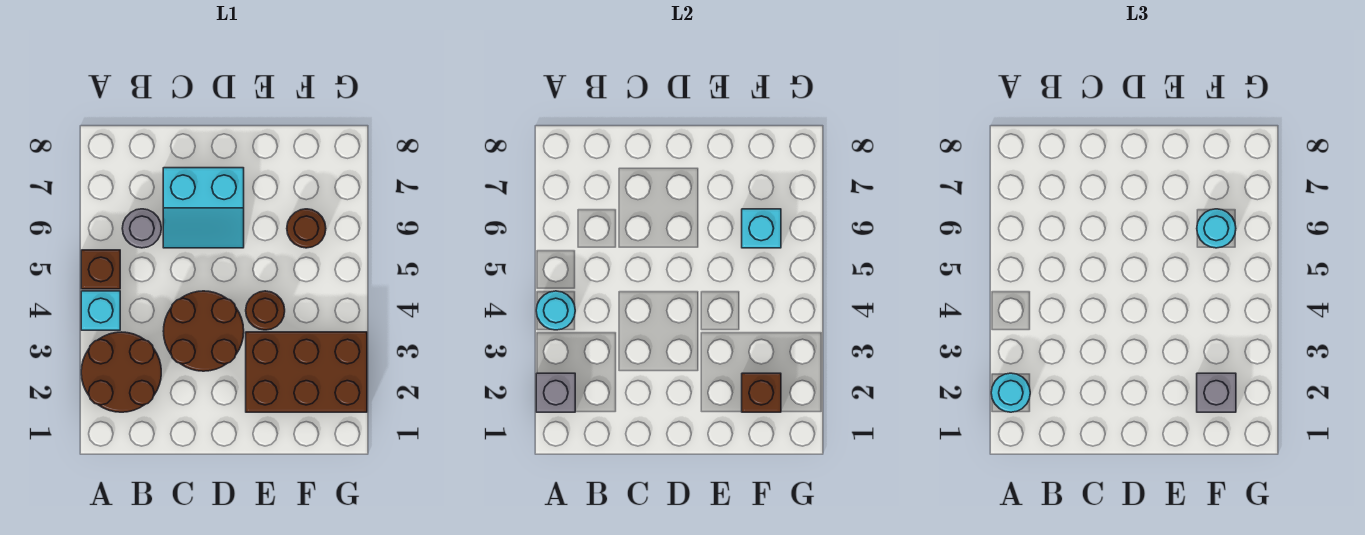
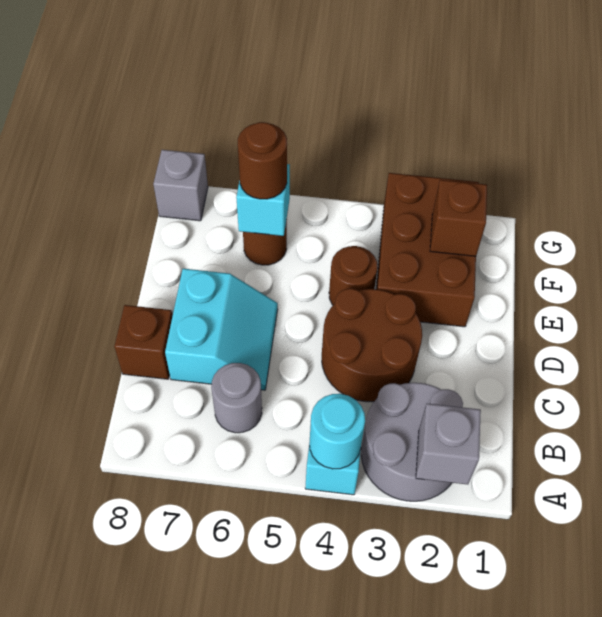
brown 2x2 round brick [81,332,161,412] -> grey 2x2 round brick [361,383,463,501]
cyan 1x1 round brick [991,373,1030,412] -> none
brown 1x1 brick [81,250,120,289] -> brown 1x1 brick moved to [114,305,172,379]
grey 1x1 brick [1197,373,1236,412] -> grey 1x1 brick moved to [153,150,208,221]
cyan 1x1 round brick [1197,209,1236,248] -> brown 1x1 round brick [238,122,287,199]

